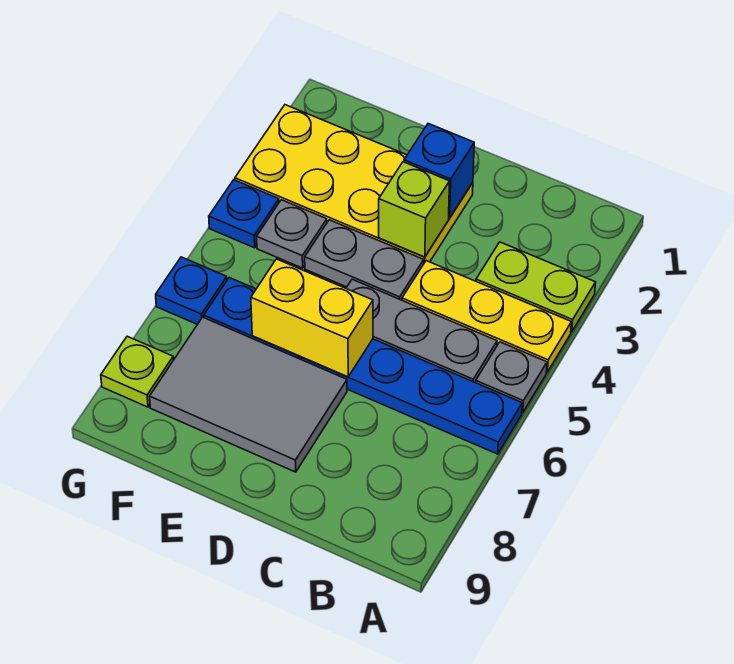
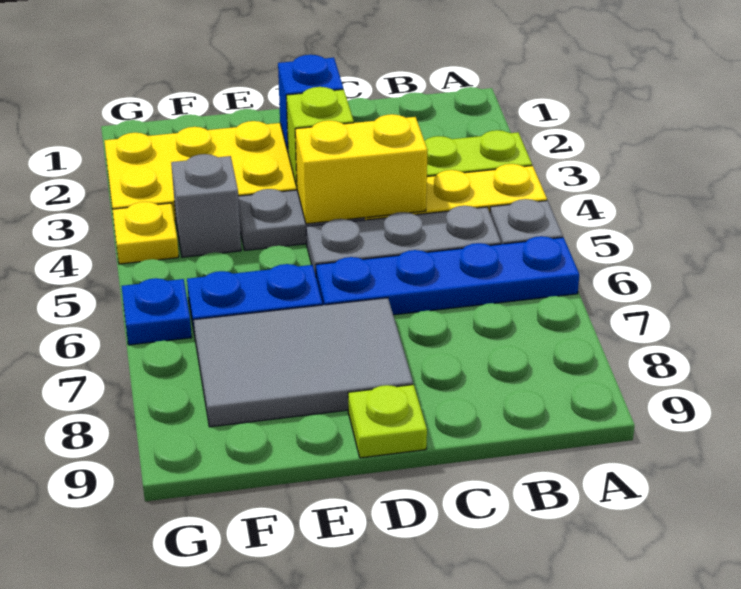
yellow 1x2 brick [251,259,373,377] -> yellow 1x2 brick moved to [295,114,428,224]
grey 1x1 plate [257,200,327,268] -> grey 1x1 brick [171,154,241,257]
blue 1x1 plate [209,180,279,248] -> yellow 1x1 plate [112,202,179,264]
lime 1x1 plate [101,336,173,407] -> lime 1x1 plate moved to [348,385,427,458]

